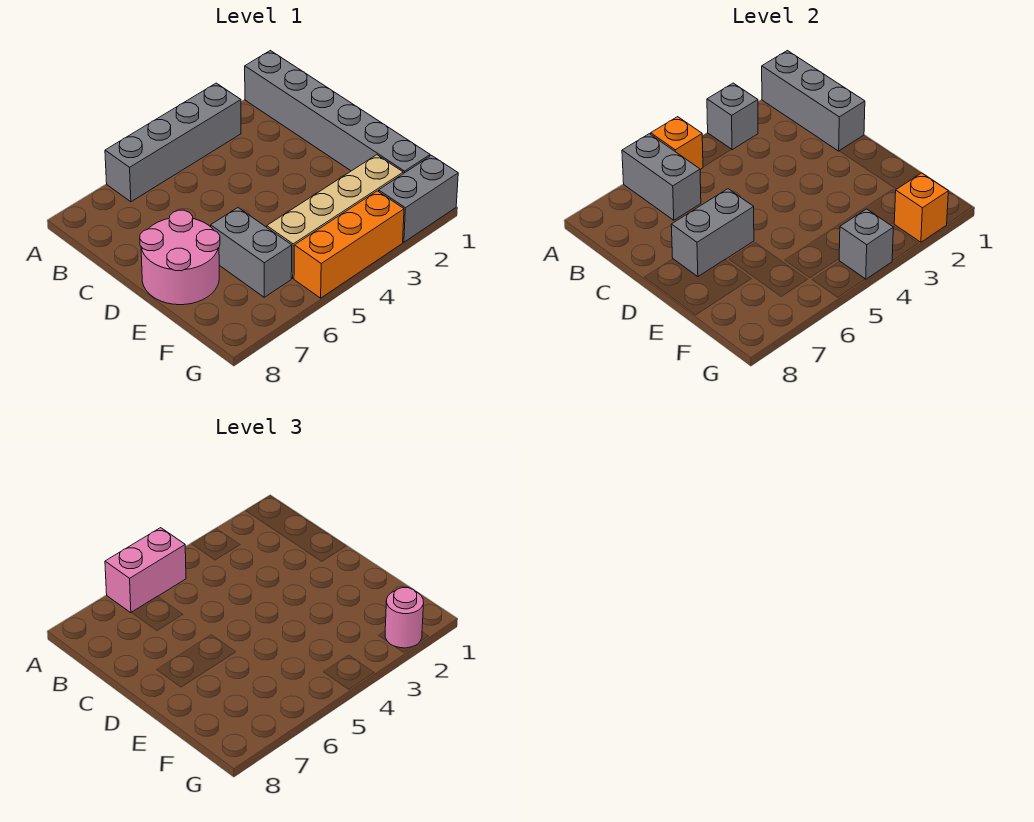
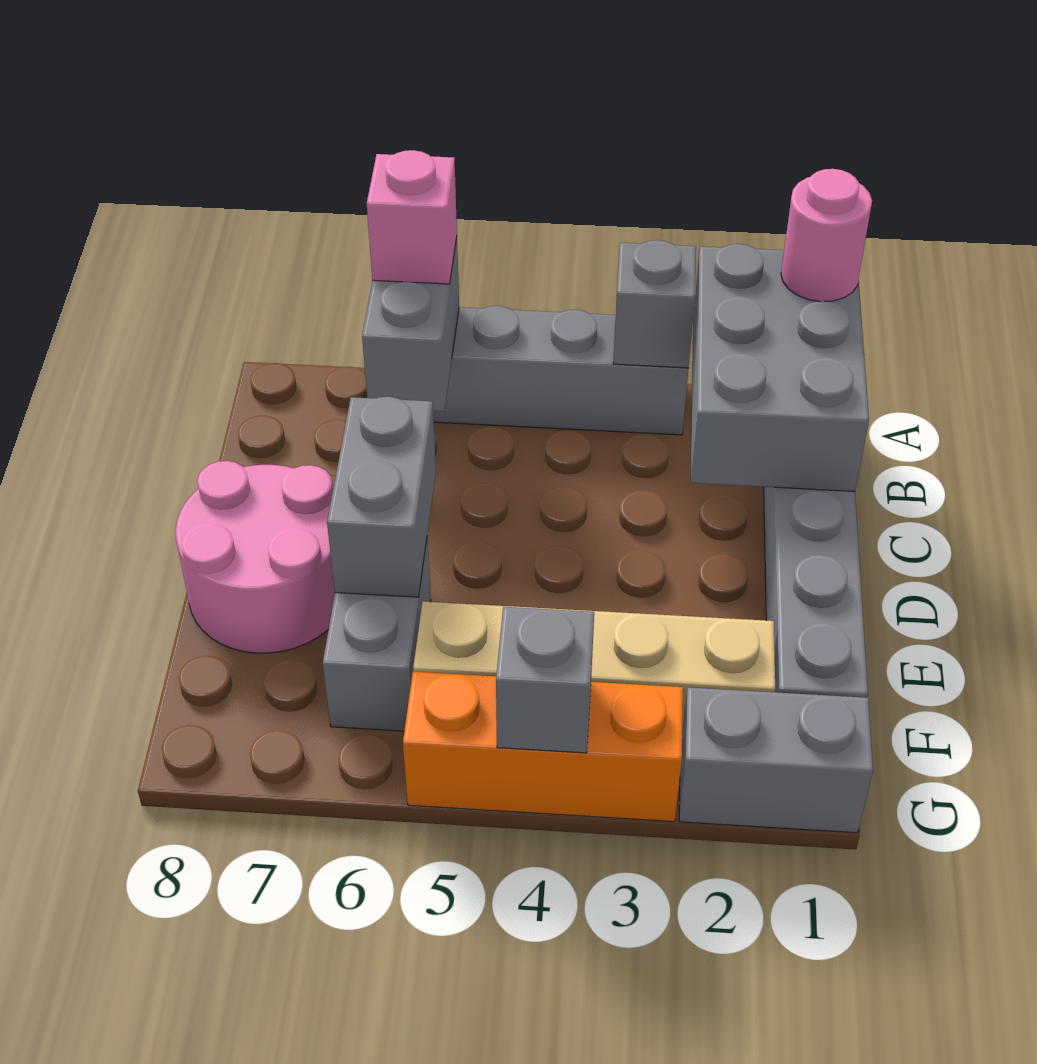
grey 1x3 brick [762,51,865,151] -> grey 2x3 brick [691,244,869,492]
orange 1x1 brick [651,117,703,169] -> none
pink 1x2 brick [105,528,186,613] -> pink 1x1 brick [367,150,457,284]
grey 1x2 brick [671,189,754,277] -> grey 1x2 brick turned to [327,397,436,597]
orange 1x1 brick [894,173,948,242] -> none
pink 1x1 round brick [385,588,424,648] -> pink 1x1 round brick moved to [781,169,872,302]

